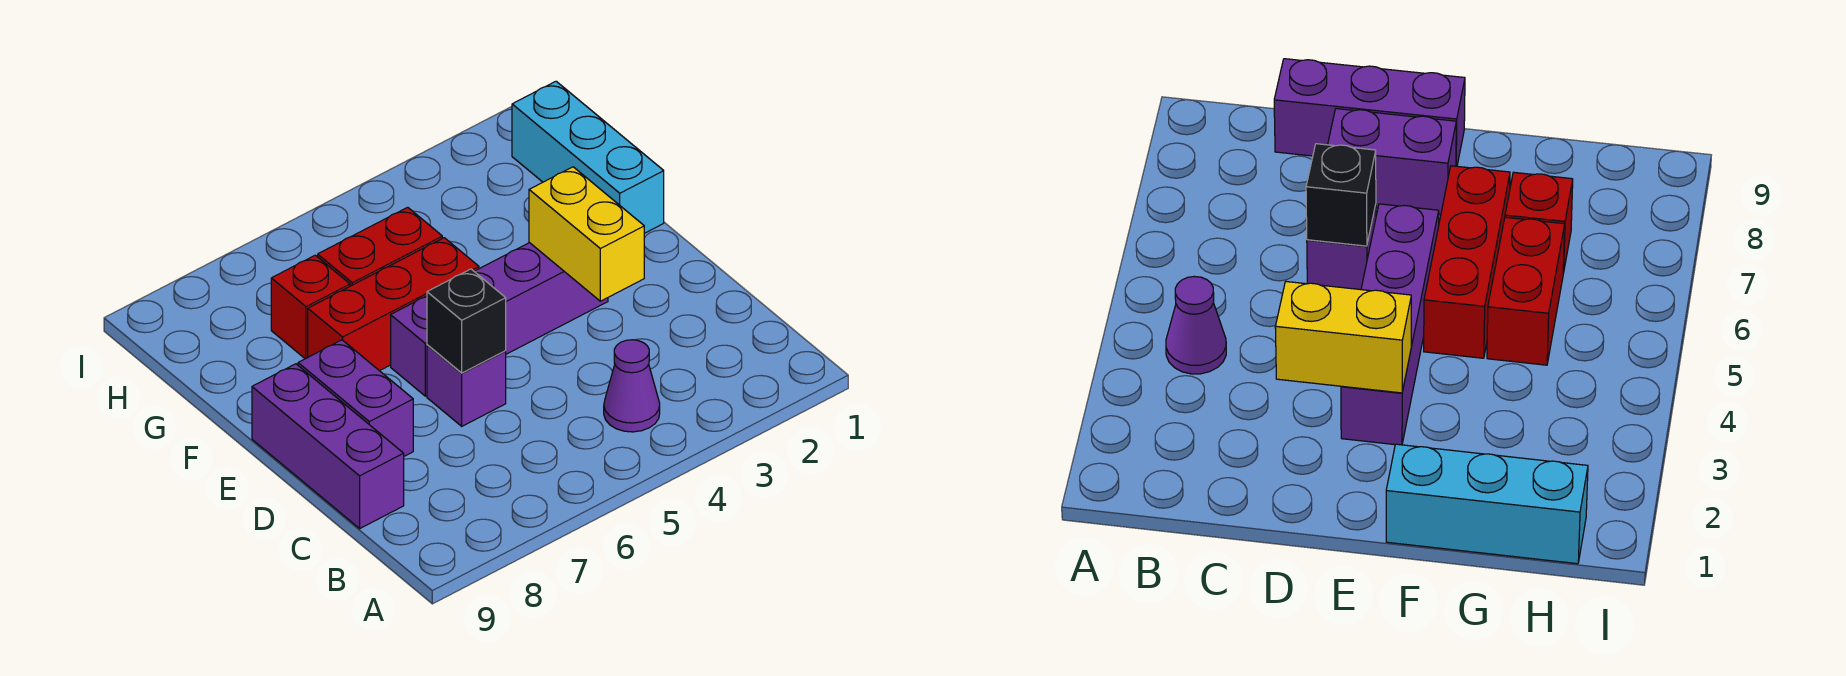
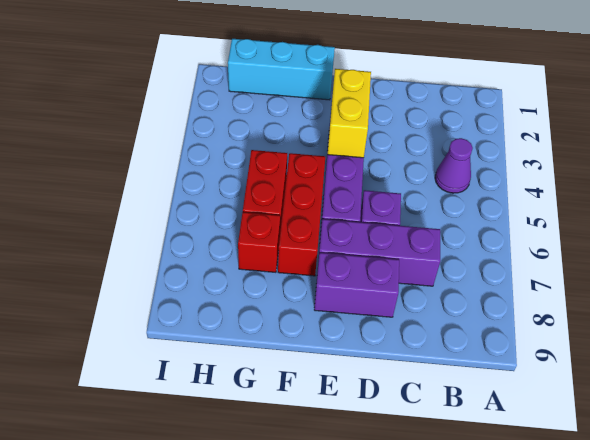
purple 1x3 brick [252,364,404,528] -> purple 1x3 brick moved to [318,219,440,286]
yellow 1x2 brick [529,167,644,301] -> yellow 1x2 brick turned to [327,69,371,158]
black 1x1 brick [427,269,506,373] -> none

